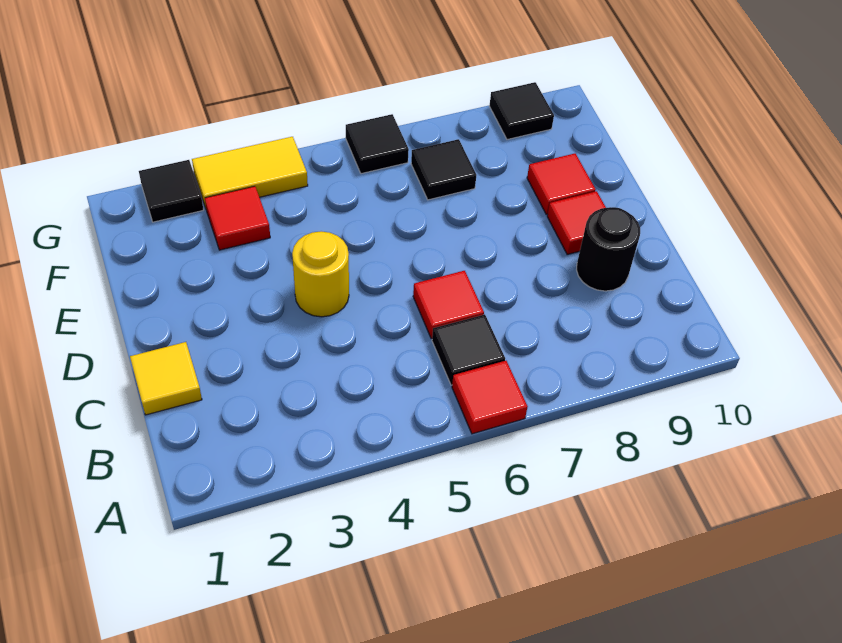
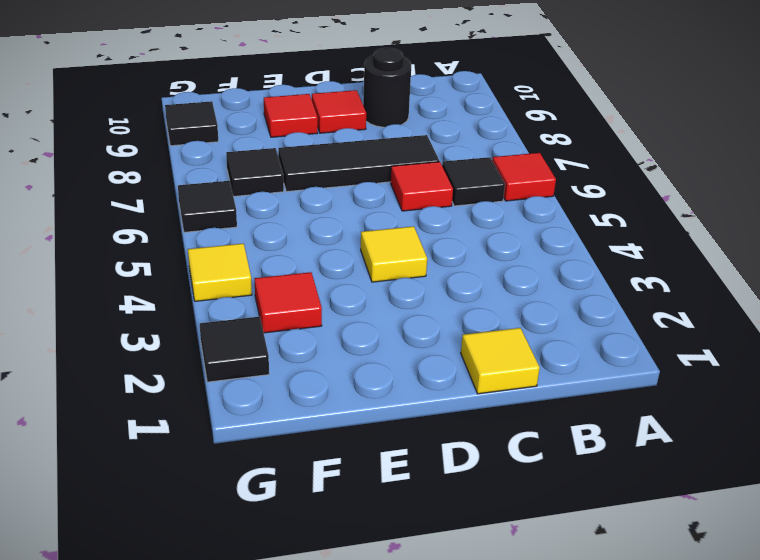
none -> black 1x3 tile [278,135,439,192]
yellow 1x1 round brick [292,232,349,317] -> yellow 1x1 tile [361,226,427,282]
yellow 1x2 tile [192,137,308,208] -> yellow 1x1 tile [188,244,252,301]

